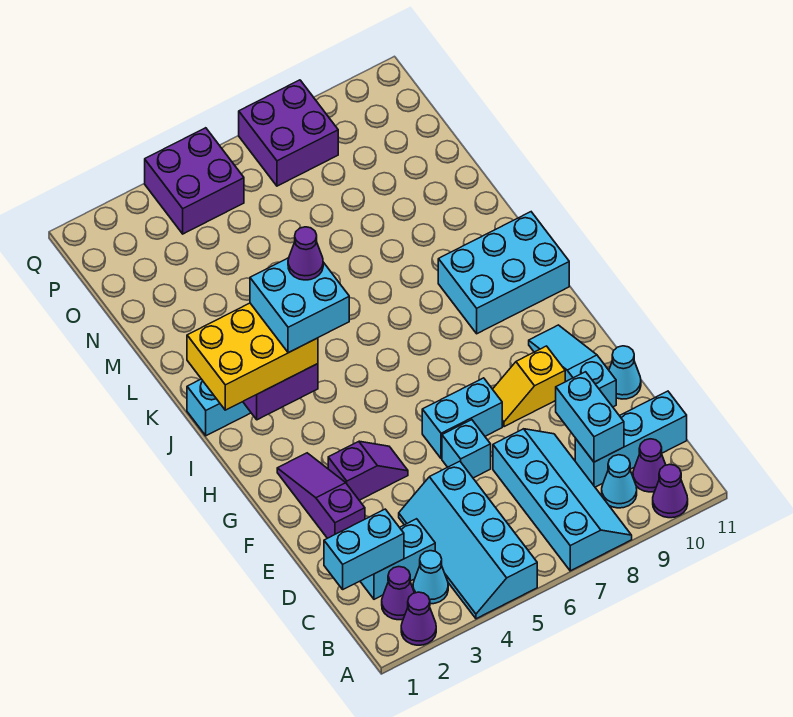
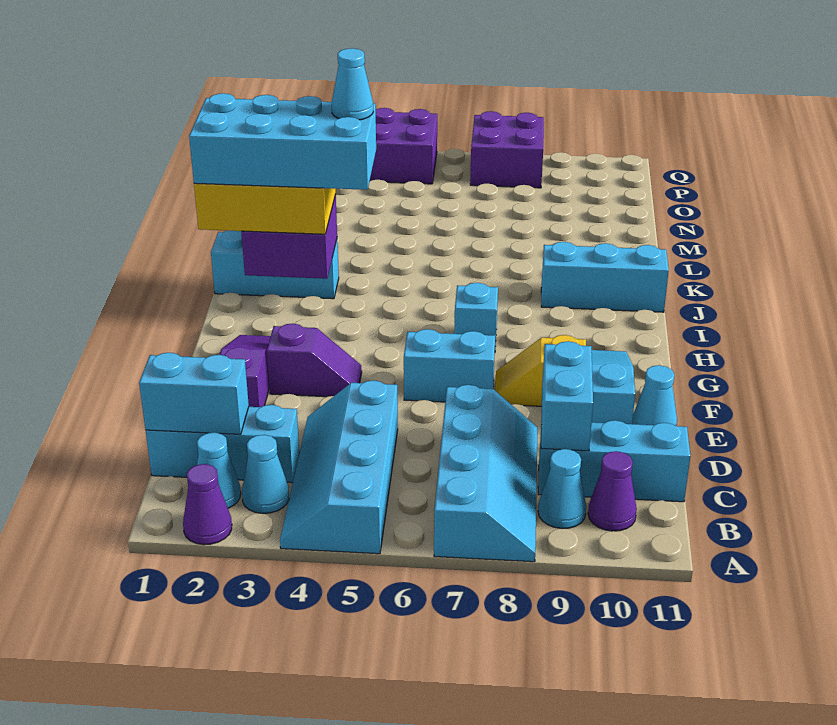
purple 1x1 cone [653,464,688,518] -> none
purple 1x1 cone [382,567,414,620] -> cyan 1x1 cone [197,432,241,508]
cyan 1x2 brick [360,519,435,599] -> cyan 1x3 brick [146,405,299,483]
cyan 1x1 brick [442,420,491,478] -> cyan 1x1 brick moved to [454,283,498,346]
cyan 2x2 brick [250,258,349,353] -> cyan 2x4 brick [189,93,376,190]
cyan 2x3 brick [438,212,569,334] -> cyan 1x3 brick [541,242,669,312]
purple 1x1 cone [288,227,323,280] -> cyan 1x1 cone [332,48,373,120]

